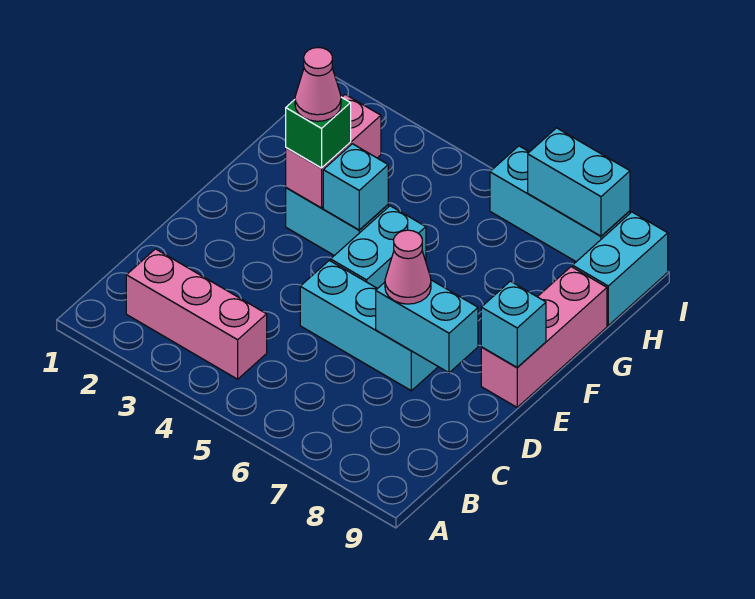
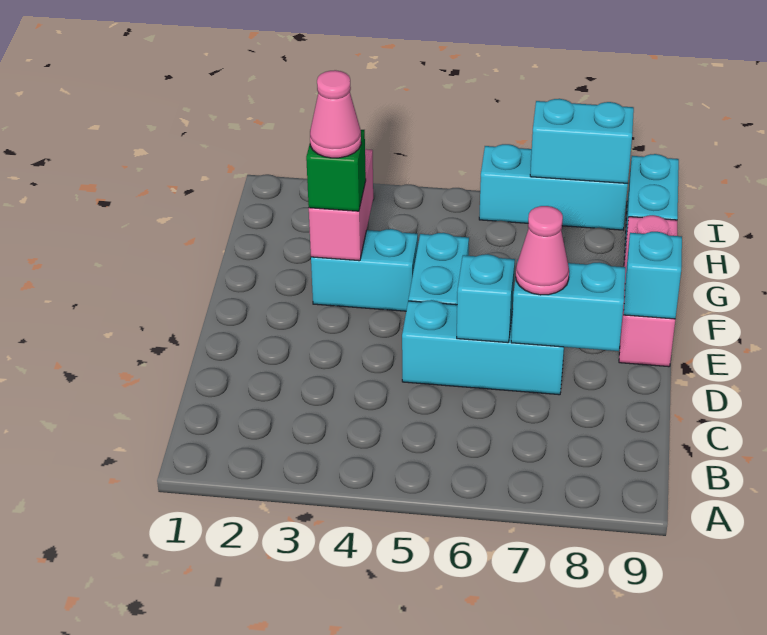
pink 1x3 brick [126,249,267,379] -> none
cyan 1x1 brick [323,144,388,230] -> cyan 1x1 brick moved to [457,254,515,343]

